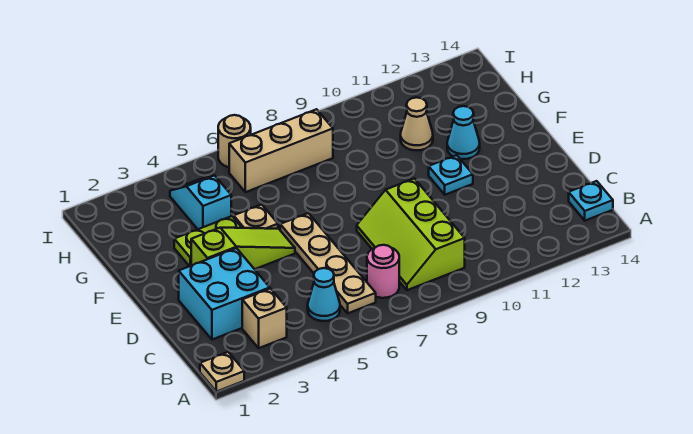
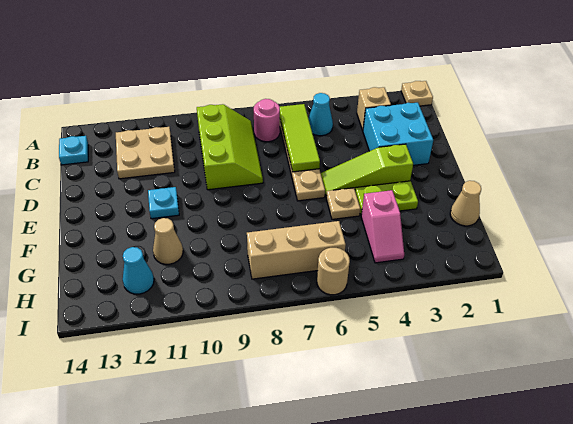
none -> lime 1x3 tile [280,104,320,172]
none -> tan 2x2 plate [116,127,175,179]
cyan 1x1 cone [447,106,480,159] -> cyan 1x1 cone moved to [123,247,154,294]
none -> tan 1x1 cone [450,181,481,226]
cyan 1x2 slope [170,175,231,229] -> pink 1x2 slope [361,190,404,263]

